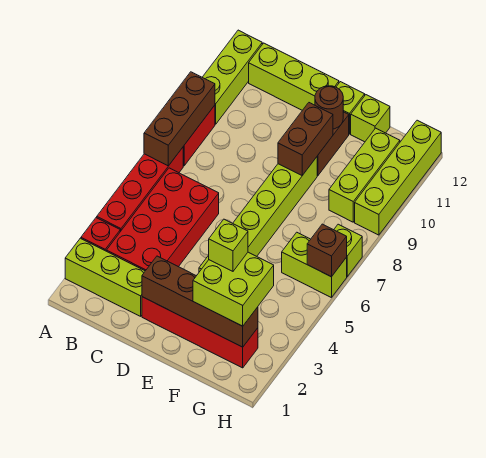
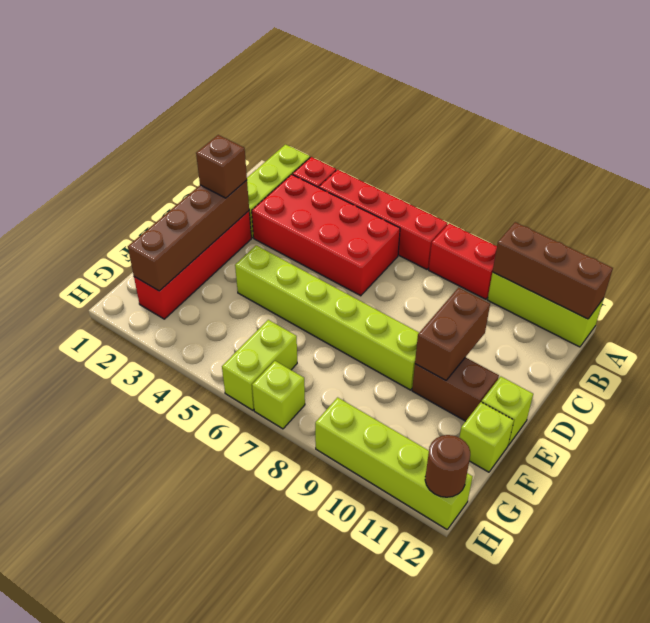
brown 1x3 brick [144,72,215,166] -> brown 1x3 brick moved to [493,222,613,319]
lime 1x3 brick [249,43,339,110] -> none
brown 1x2 brick [278,103,333,175] -> brown 1x2 brick turned to [415,288,490,380]
brown 1x1 round brick [315,86,343,129] -> brown 1x1 round brick moved to [425,435,470,497]
lime 2x2 brick [193,252,274,326] -> none
lime 1x1 brick [209,219,248,271] -> none
lime 1x3 brick [329,128,400,222] -> none
brown 1x1 brick [307,224,347,277] -> brown 1x1 brick moved to [196,135,247,198]

